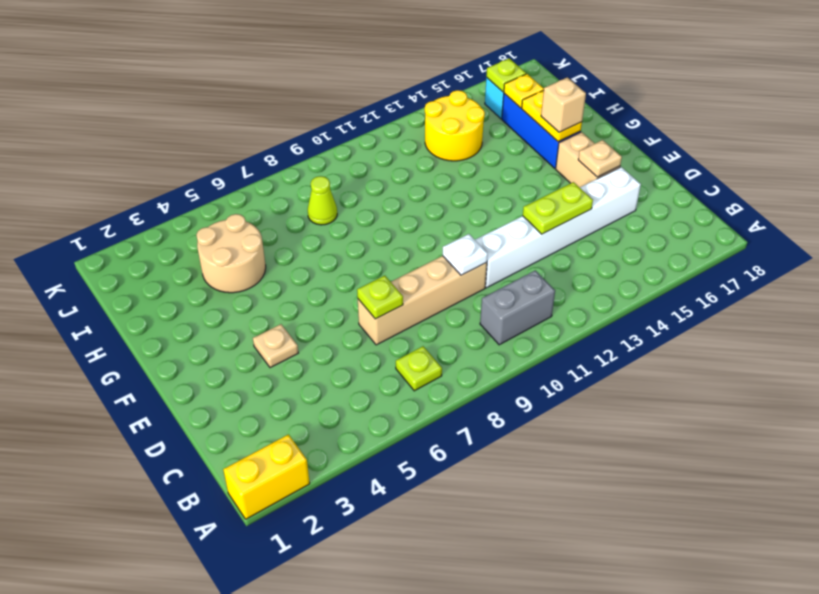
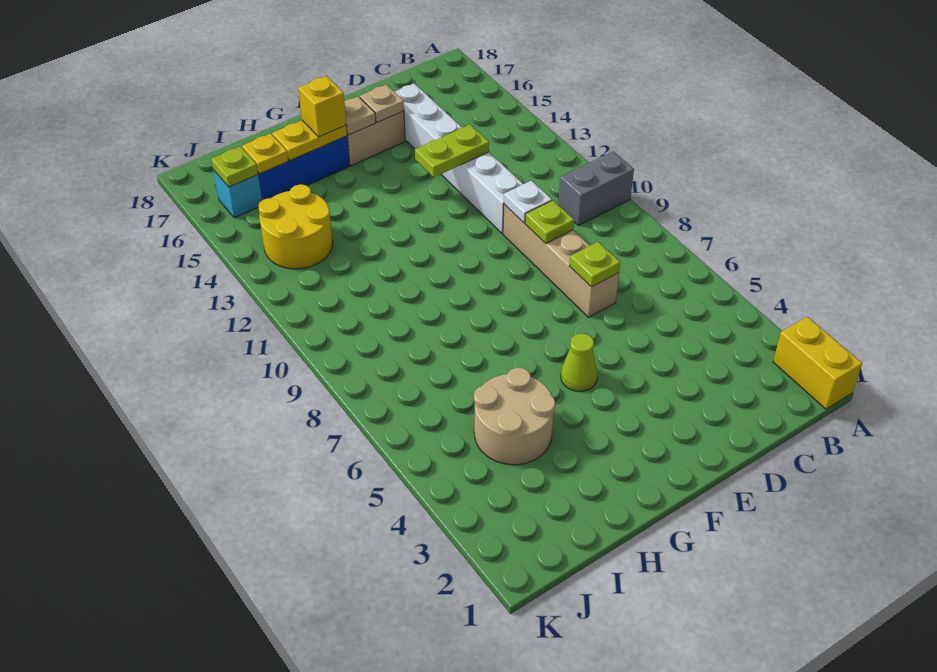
lime 1x1 plate [396,346,442,391] -> lime 1x1 plate moved to [525,200,574,243]
grey 1x2 brick [480,270,555,345] -> grey 1x2 brick turned to [558,151,634,225]
lime 1x2 plate [523,182,593,234] -> lime 1x2 plate turned to [415,125,489,177]
tan 1x1 plate [253,324,298,368] -> tan 1x1 plate moved to [344,97,376,135]
tan 1x1 brick [541,77,586,132] -> yellow 1x1 brick [298,76,346,137]
lime 1x1 cone [308,176,337,225] -> lime 1x1 cone moved to [561,333,598,392]

